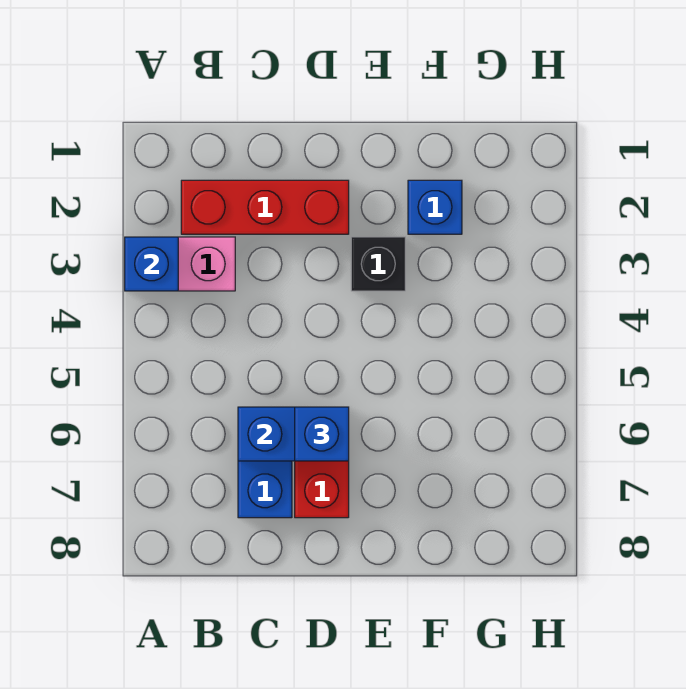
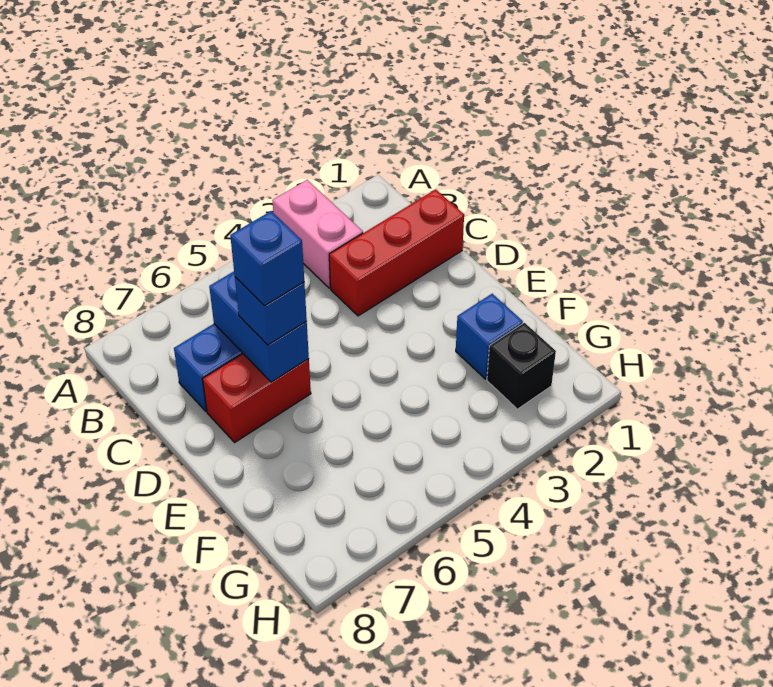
blue 1x1 brick [125,237,178,291] -> blue 1x1 brick moved to [230,211,304,306]
red 1x3 brick [181,180,349,234] -> red 1x3 brick turned to [329,189,464,316]
black 1x1 brick [351,237,405,291] -> black 1x1 brick moved to [487,323,556,409]

